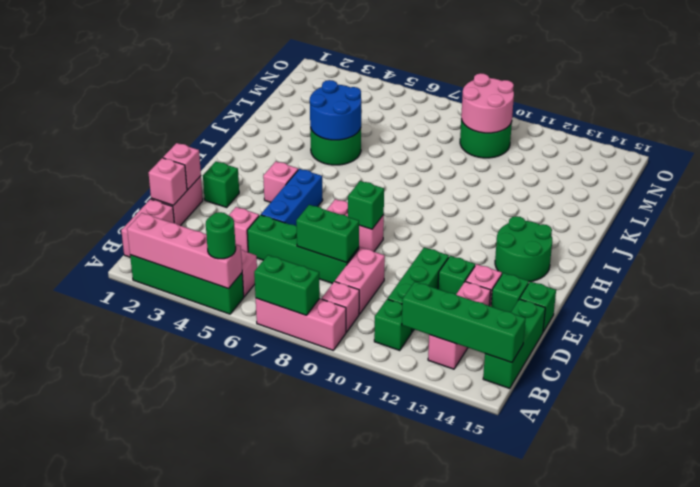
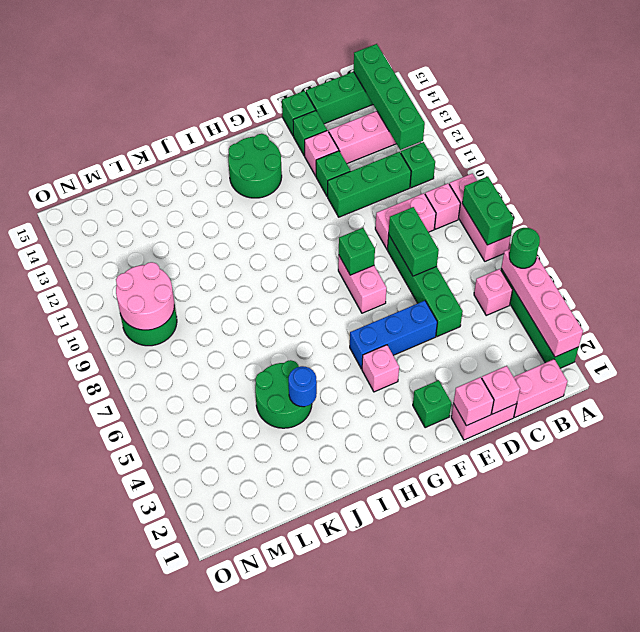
pink 1x1 brick [229,207,259,252] -> none
blue 2x2 round brick [310,80,361,140] -> blue 1x1 round brick [289,366,317,407]

